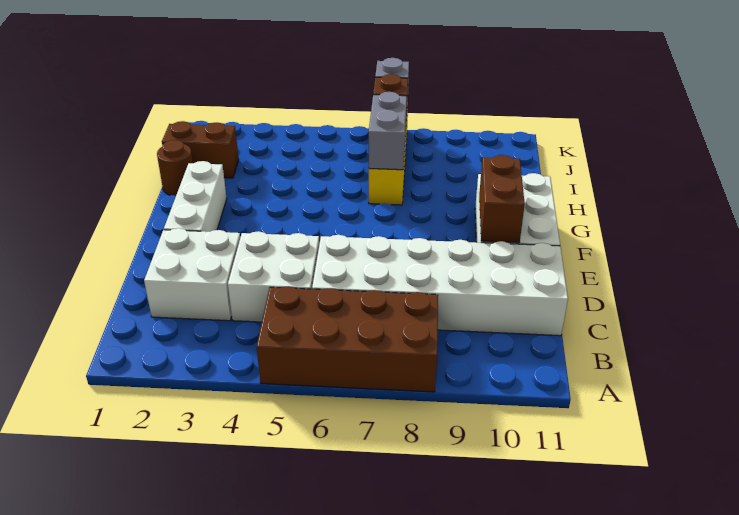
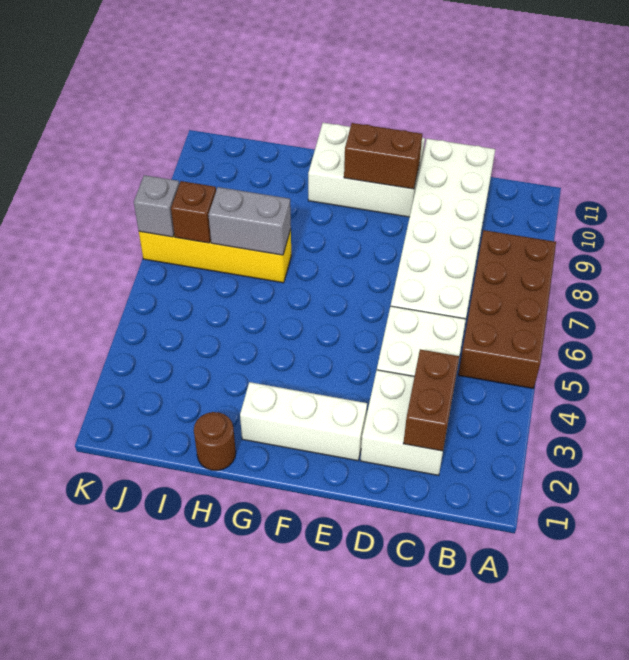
brown 1x2 brick [162,121,239,178] -> brown 1x2 brick moved to [403,349,459,451]

